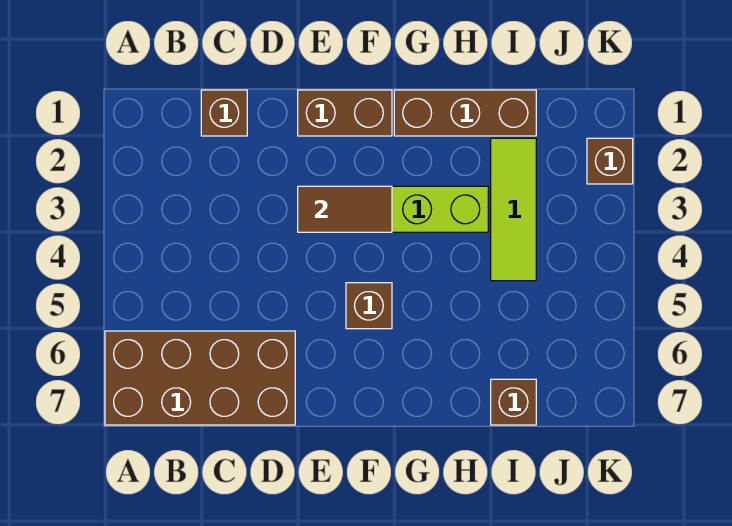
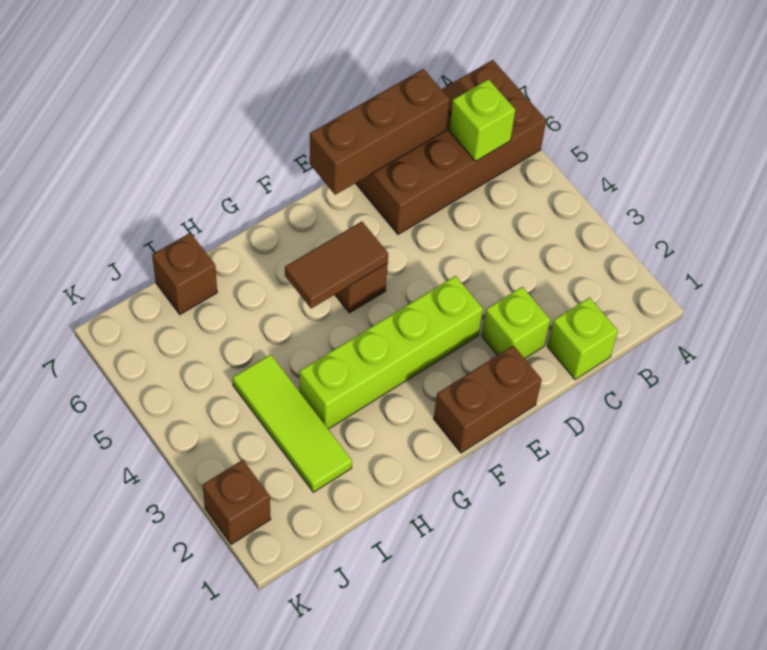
none -> lime 1x1 brick [449,79,515,161]
brown 1x1 brick [201,90,247,136] -> lime 1x1 brick [548,298,618,380]
none -> lime 1x1 brick [482,287,550,358]
brown 1x2 tile [298,186,392,232] -> brown 1x2 tile moved to [285,222,388,309]
brown 1x3 brick [394,90,536,136] -> brown 1x3 brick moved to [310,69,450,195]

